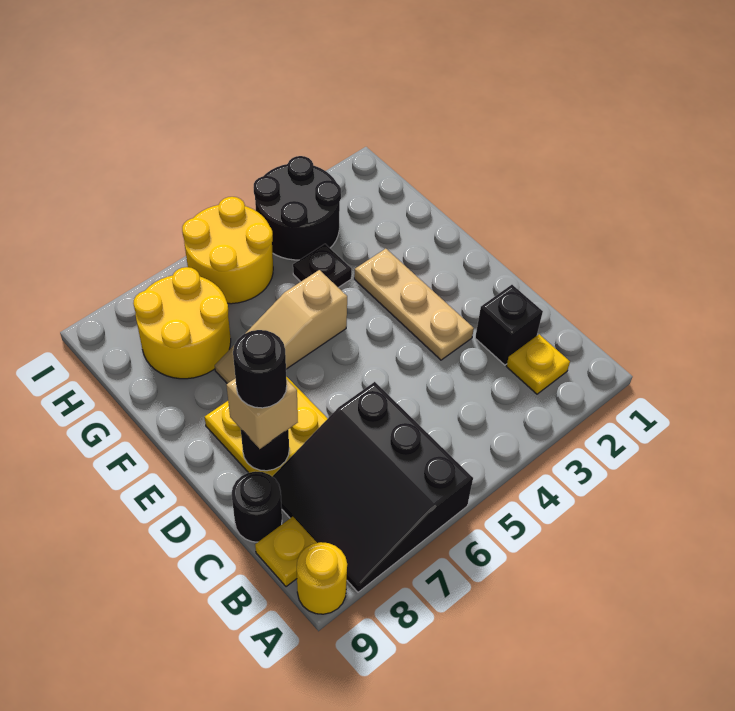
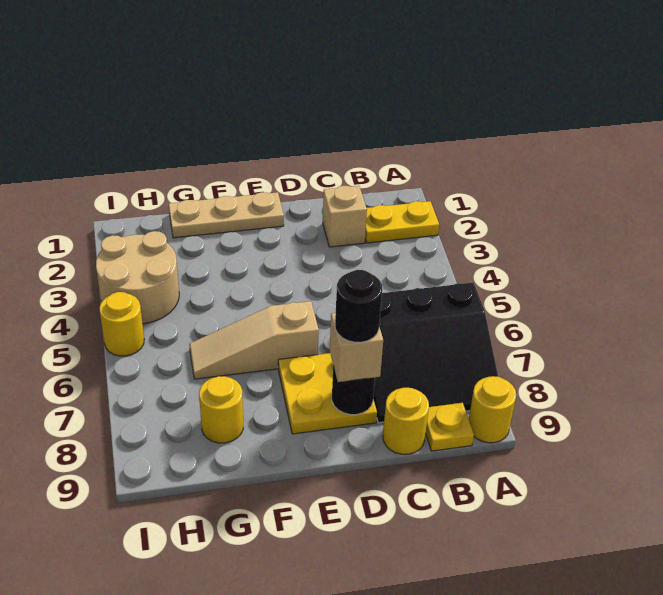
yellow 1x1 plate [506,334,570,394] -> yellow 1x2 plate [365,201,439,243]
black 1x1 brick [475,285,543,365] -> tan 1x1 brick [323,186,367,247]
black 1x1 round brick [232,471,282,542] -> yellow 1x1 round brick [383,388,429,454]
tan 1x3 plate [354,249,474,360] -> tan 1x3 plate moved to [169,192,284,238]
tan 1x3 slope [215,270,347,384] -> tan 1x3 slope turned to [189,301,319,379]
black 1x1 plate [293,244,352,288] -> none
yellow 2x2 round brick [133,267,231,379] -> yellow 1x1 round brick [199,376,243,443]
black 2x2 round brick [254,156,341,260] -> tan 2x2 round brick [96,231,179,324]
yellow 2x2 round brick [182,197,273,304] -> yellow 1x1 round brick [99,292,144,356]

